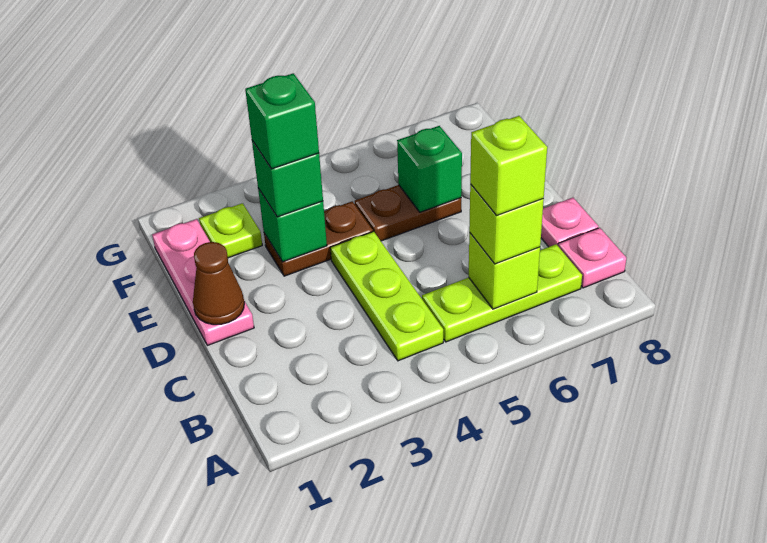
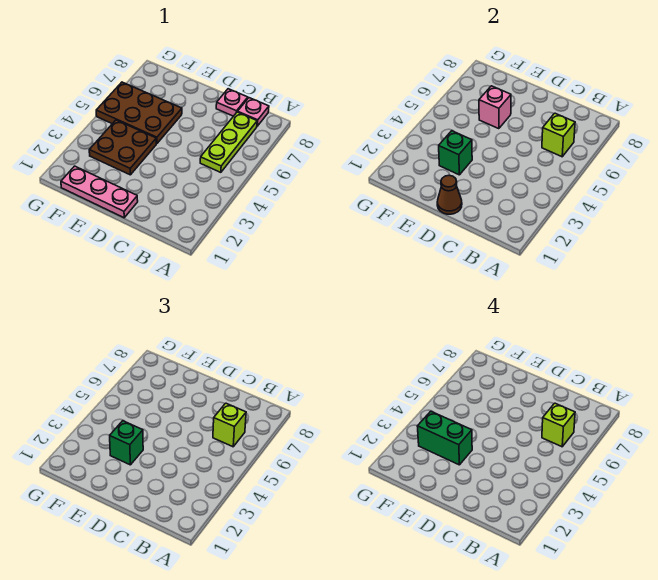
lime 1x3 plate [330,231,443,361] -> none
brown 1x2 plate [264,201,373,276] -> brown 2x2 plate [89,120,156,175]
green 1x1 brick [245,73,319,169] -> green 1x2 brick [417,411,472,465]
brown 1x2 plate [355,185,461,241] -> brown 2x3 plate [96,82,182,144]
green 1x1 brick [397,126,462,212] -> pink 1x1 brick [479,86,511,129]
lime 1x1 plate [199,203,262,258] -> none

